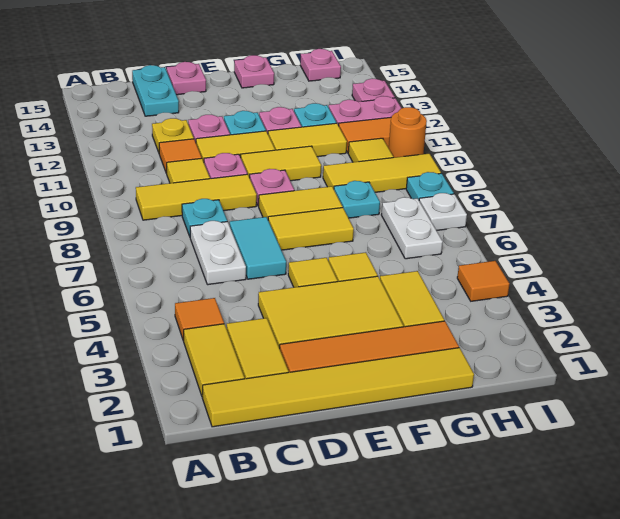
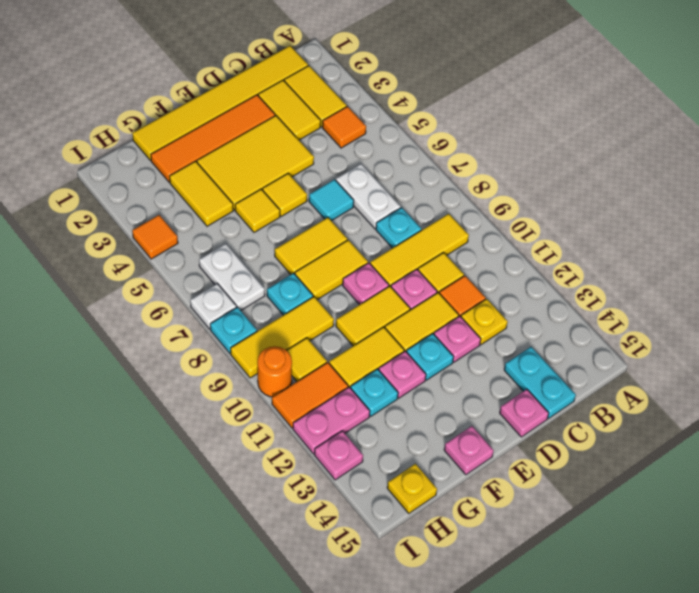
cyan 1x2 tile [230,217,286,279] -> cyan 1x1 tile [309,179,354,221]
pink 1x1 plate [300,49,341,81] -> yellow 1x1 plate [387,464,437,513]

